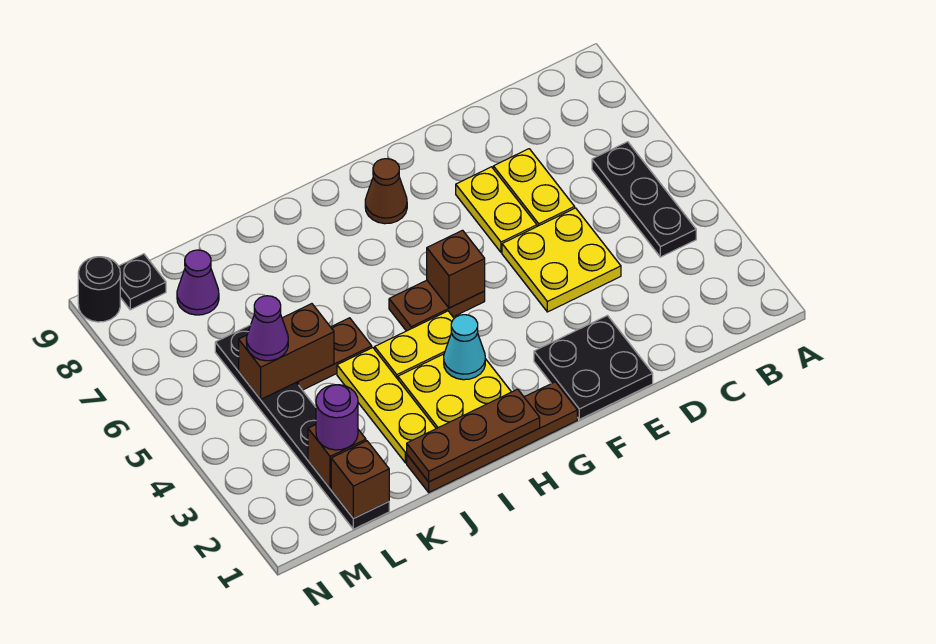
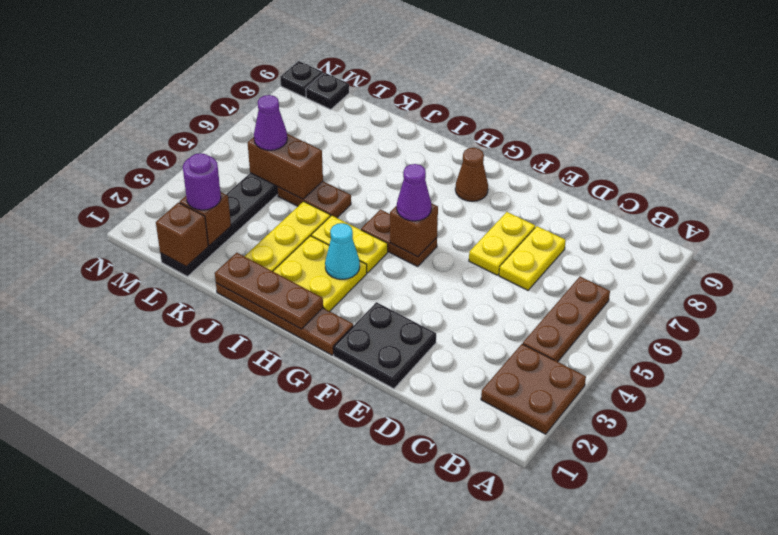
none -> brown 2x2 plate [481,344,586,434]
black 1x3 plate [592,142,696,257] -> brown 1x3 plate [523,277,610,362]
yellow 2x2 plate [502,208,621,312] -> none
purple 1x1 cone [177,250,219,315] -> purple 1x1 cone moved to [397,164,431,221]
black 1x1 round brick [78,257,120,322] -> black 1x1 plate [280,61,323,97]

